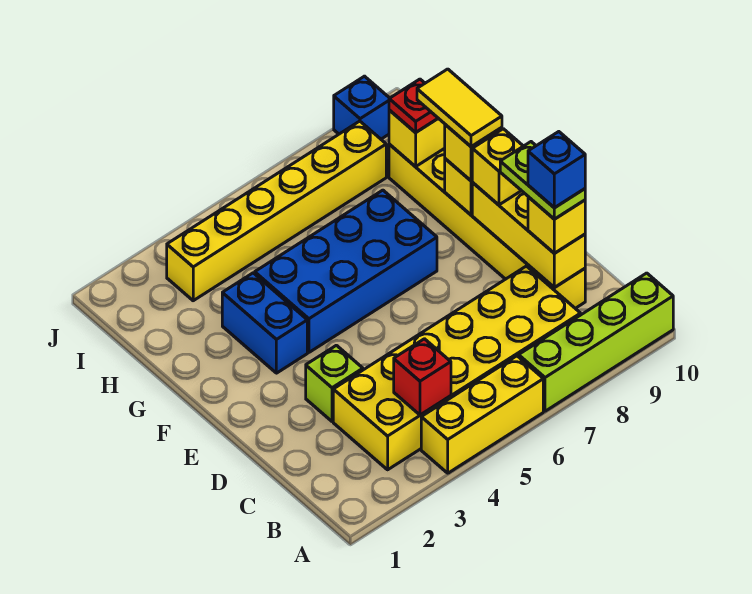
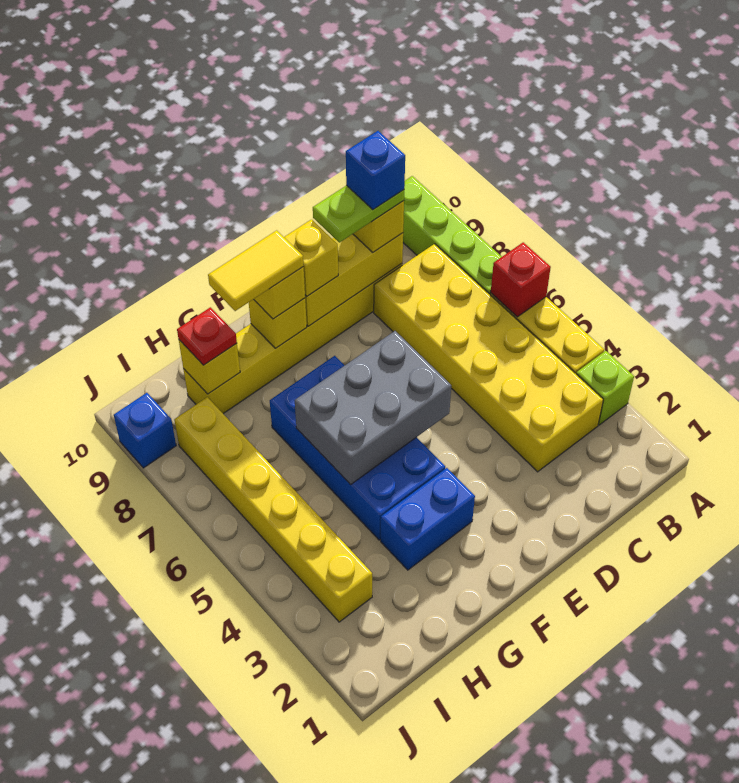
red 1x1 brick [394,339,451,415] -> red 1x1 brick moved to [491,242,551,317]
lime 1x1 brick [306,345,363,421] -> lime 1x1 brick moved to [576,351,634,425]
none -> grey 2x3 brick [295,331,451,485]

